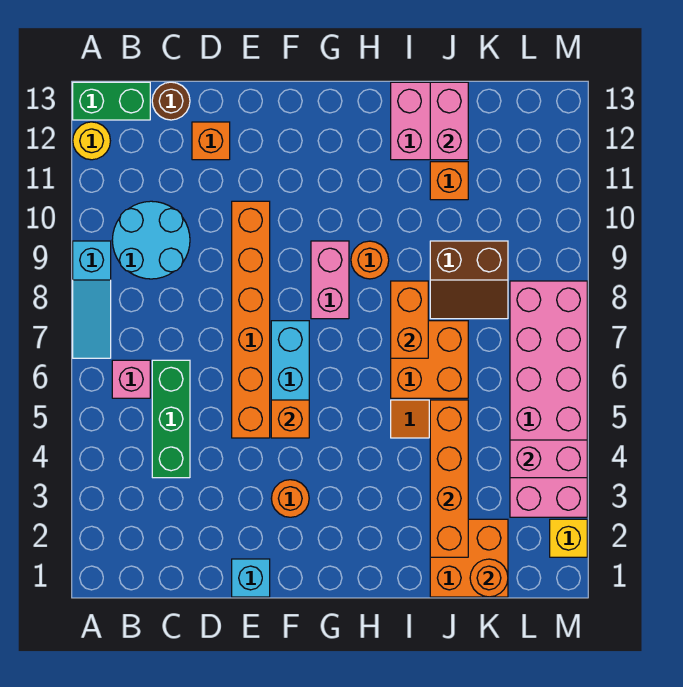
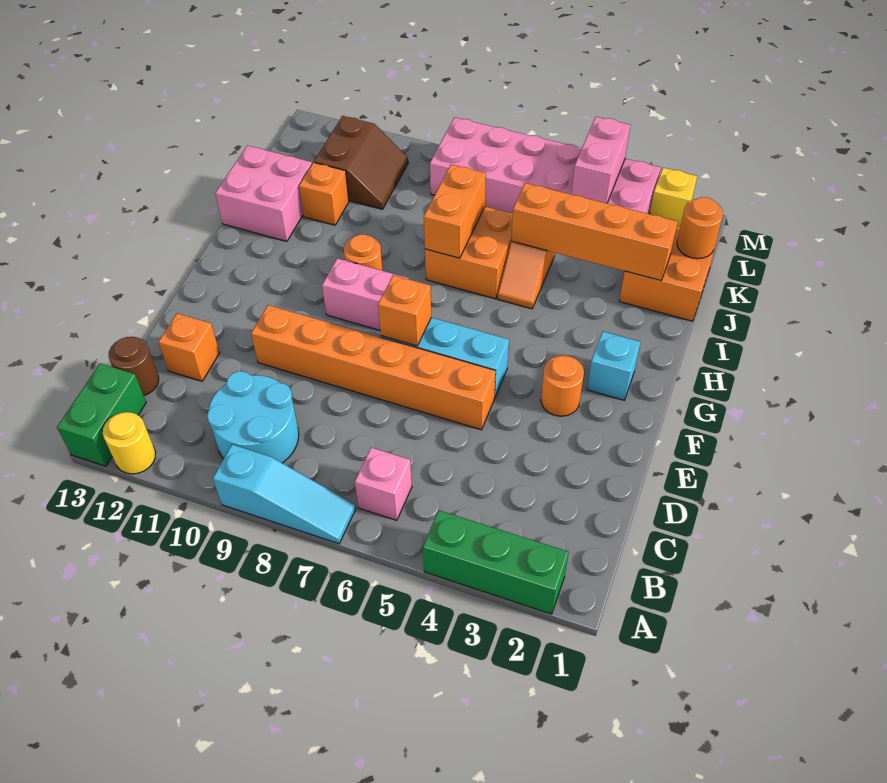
green 1x3 brick [152,360,190,478] -> green 1x3 brick moved to [423,510,569,614]
cyan 1x1 brick [232,559,270,597] -> cyan 1x1 brick moved to [587,332,640,400]
orange 1x1 brick [271,400,309,438] -> orange 1x1 brick moved to [378,275,431,346]
orange 1x2 brick [391,281,428,358] -> orange 1x2 brick turned to [424,164,486,258]
brown 2x2 slope [430,241,508,319] -> brown 2x2 slope moved to [314,116,408,209]
pink 1x2 brick [430,82,468,160] -> none

